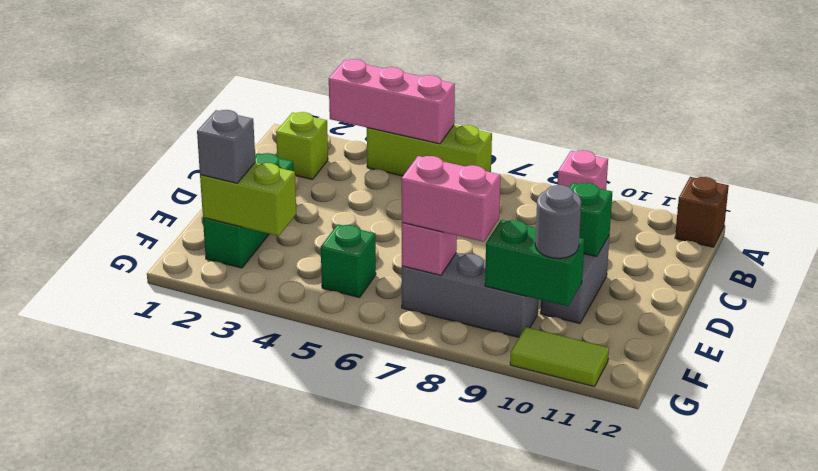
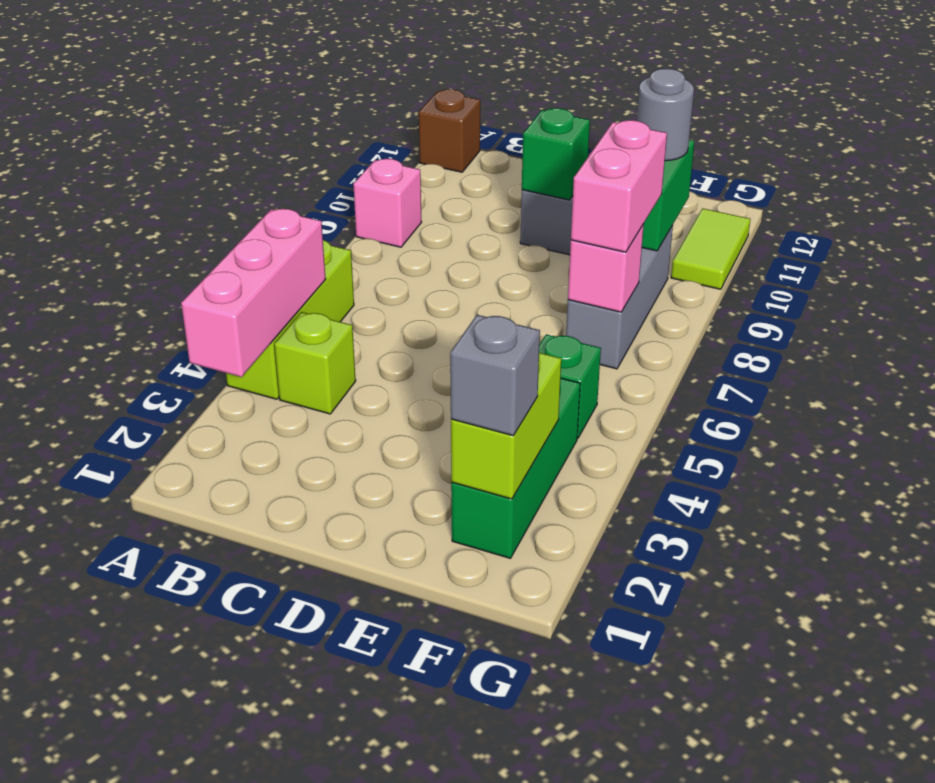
lime 1x1 brick [276,112,328,180] -> lime 1x1 brick moved to [274,312,356,414]
green 1x3 brick [203,153,294,268] -> green 1x3 brick turned to [451,378,580,558]

